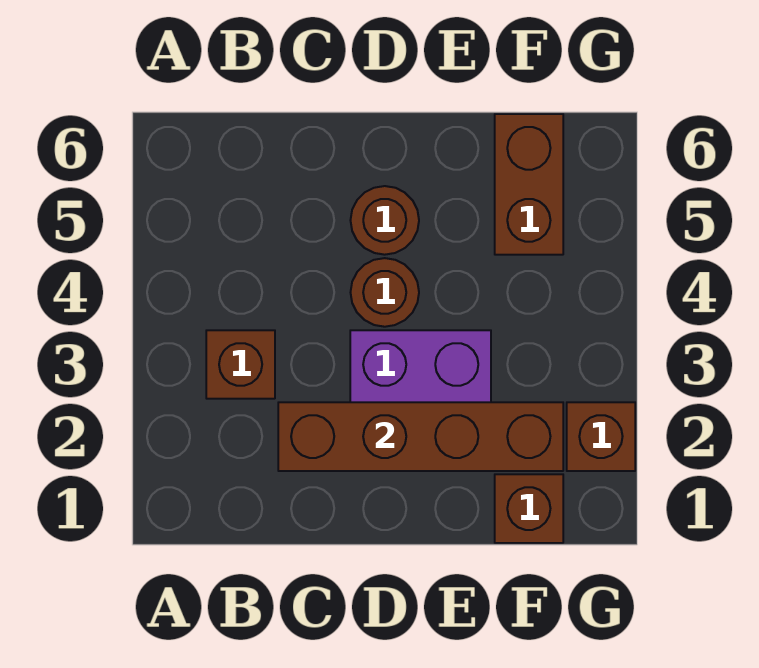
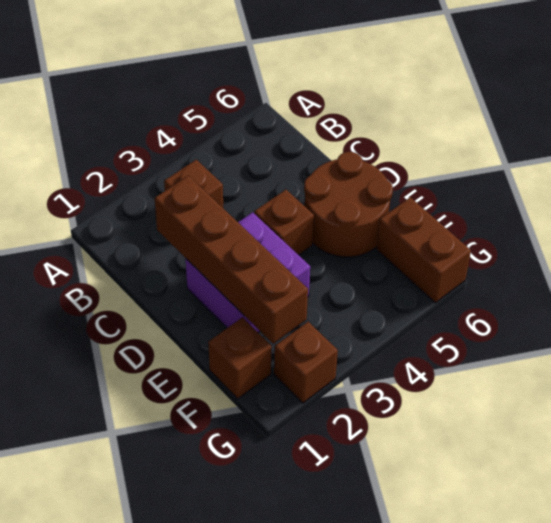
brown 1x1 round brick [351,258,419,327] -> brown 1x1 brick [254,190,314,255]
brown 1x1 round brick [350,186,419,255] -> brown 2x2 round brick [304,152,393,257]
brown 1x2 brick [495,114,563,255] -> brown 1x2 brick turned to [376,197,471,303]

